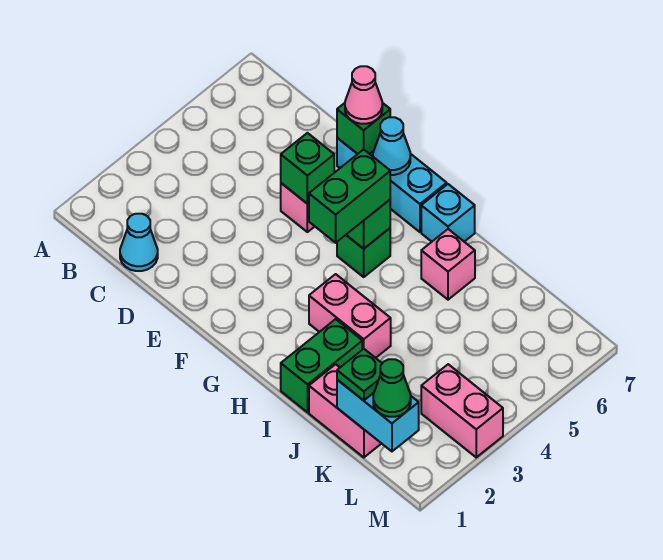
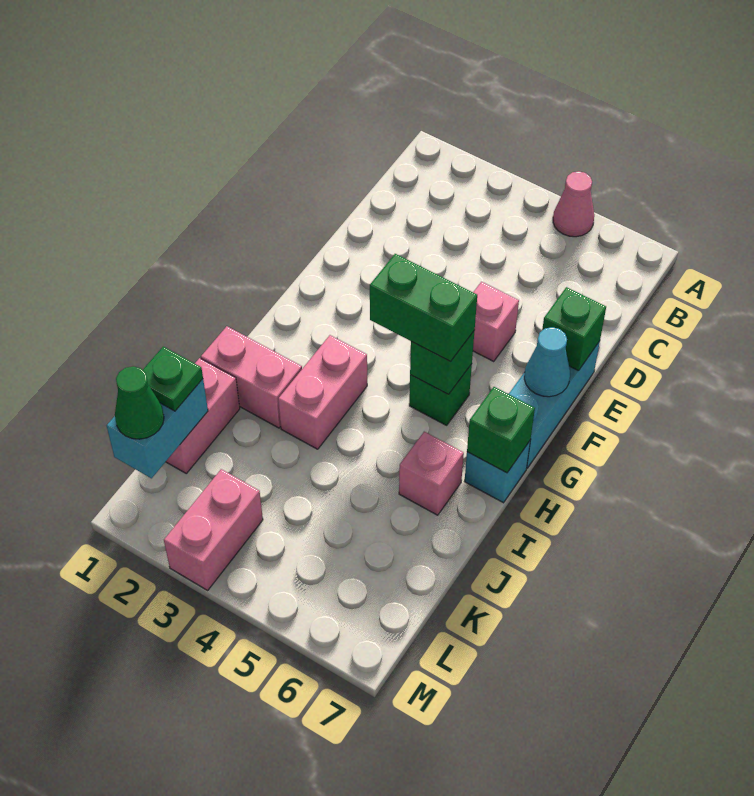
cyan 1x1 cone [120,214,158,271] -> none
green 1x1 brick [281,133,334,204] -> green 1x1 brick moved to [467,387,535,473]
pink 1x1 cone [345,66,382,124] -> pink 1x1 cone moved to [553,171,594,237]
green 1x2 brick [281,319,362,412] -> pink 1x2 brick [201,326,302,428]

